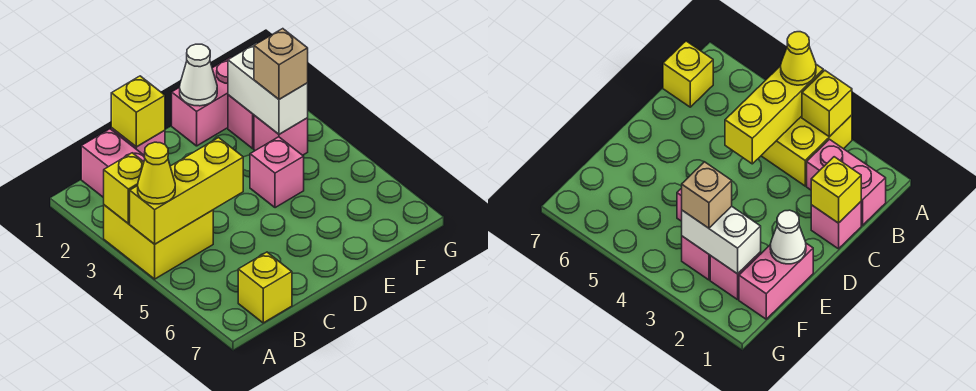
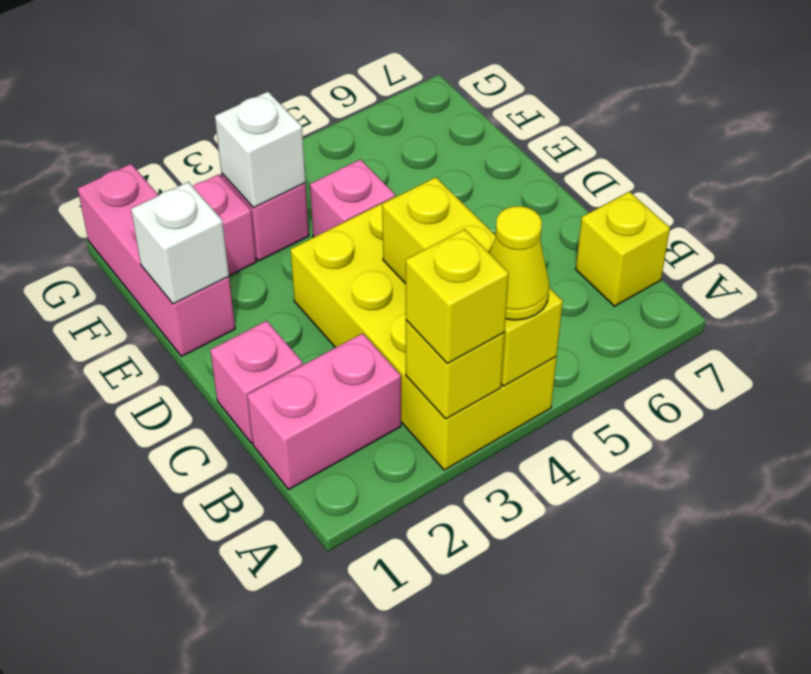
yellow 2x2 brick [104,205,213,279] -> yellow 2x4 brick [291,196,557,470]
yellow 1x1 brick [111,76,165,147] -> yellow 1x1 brick moved to [406,229,509,364]
pink 1x2 brick [172,57,231,146] -> pink 1x3 brick [78,164,235,356]
white 1x1 cone [180,44,217,106] -> white 1x1 brick [131,182,229,304]
white 1x2 brick [228,43,308,134] -> white 1x1 brick [215,92,306,208]
tan 1x1 brick [254,29,308,99] -> none

